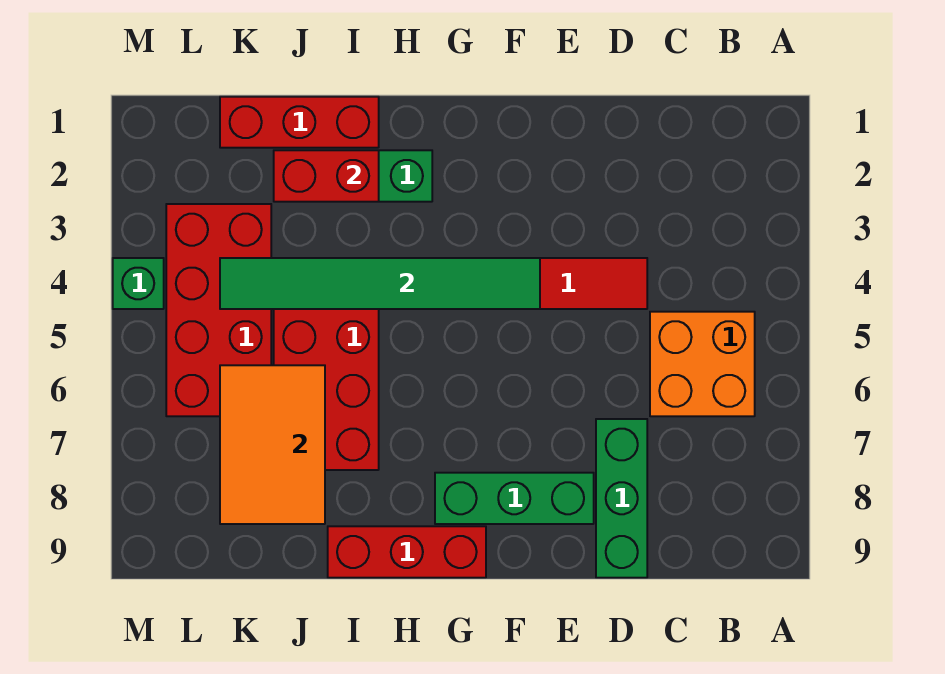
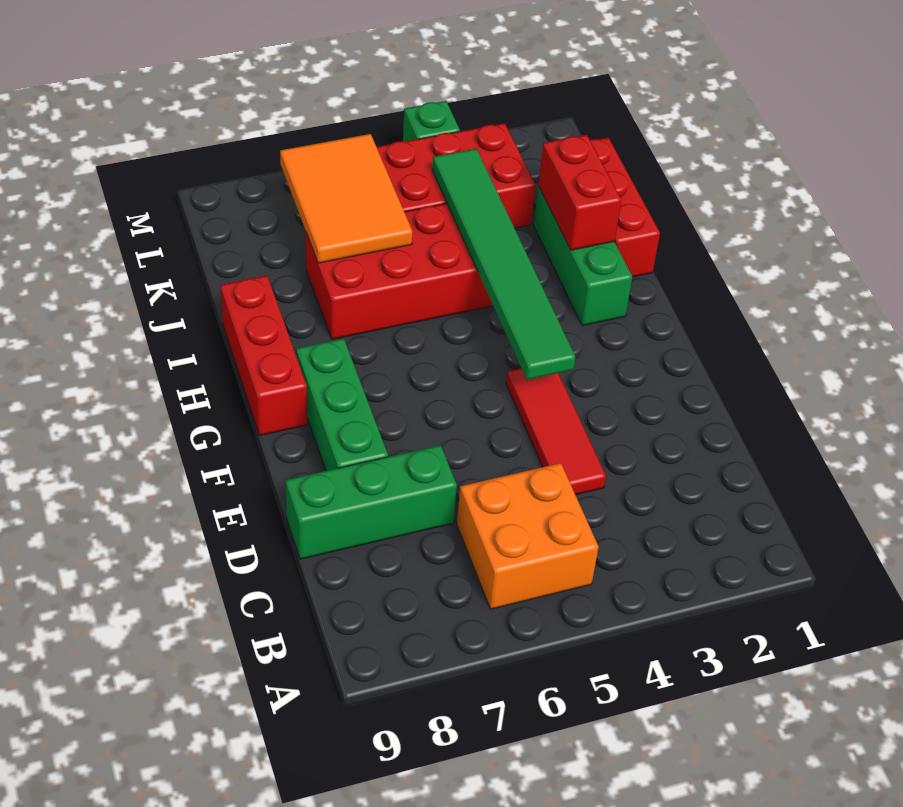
orange 2x3 tile [220,365,325,524] -> orange 2x3 tile turned to [280,134,412,263]

